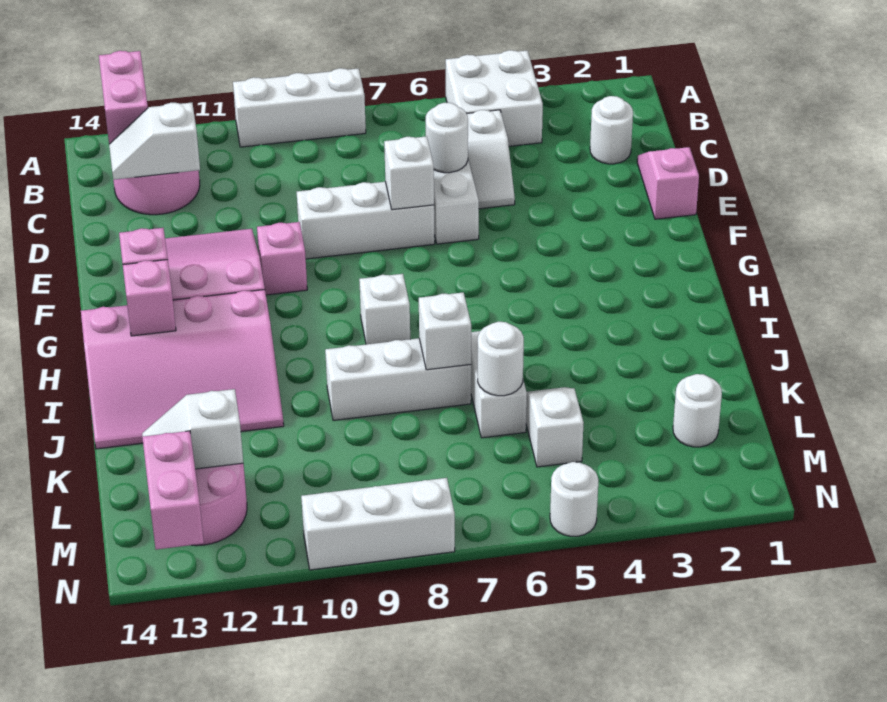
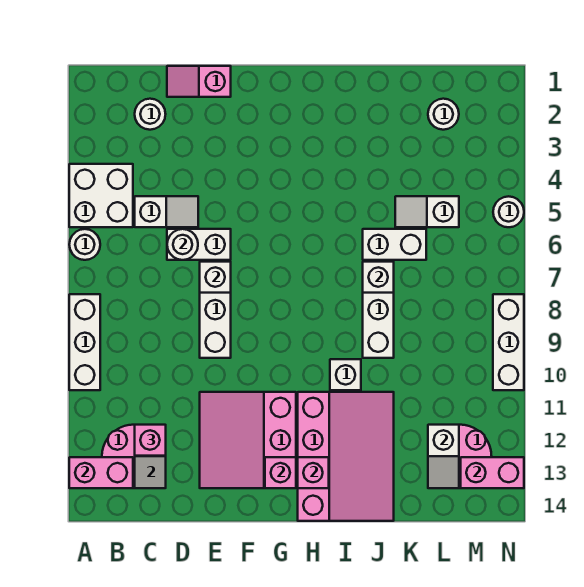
pink 1x1 brick [257,222,307,295] -> pink 1x1 brick moved to [135,425,166,456]
white 1x1 brick [359,274,410,344] -> white 1x1 brick moved to [330,359,361,390]
white 1x1 round brick [478,322,524,396] -> white 1x1 round brick moved to [69,229,100,260]

